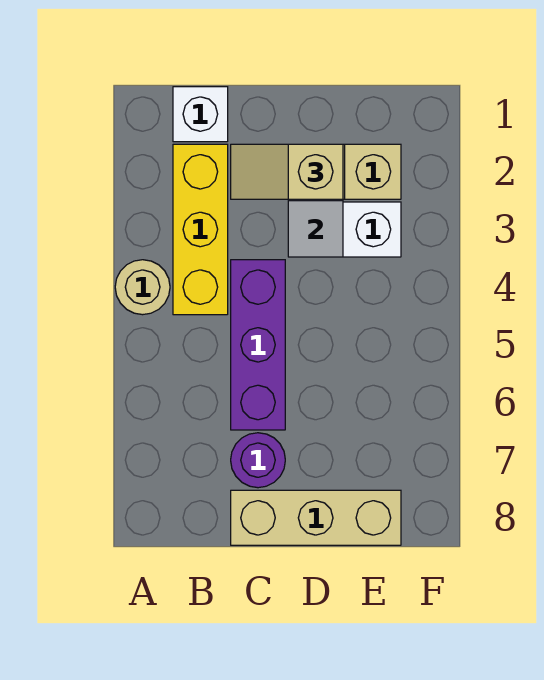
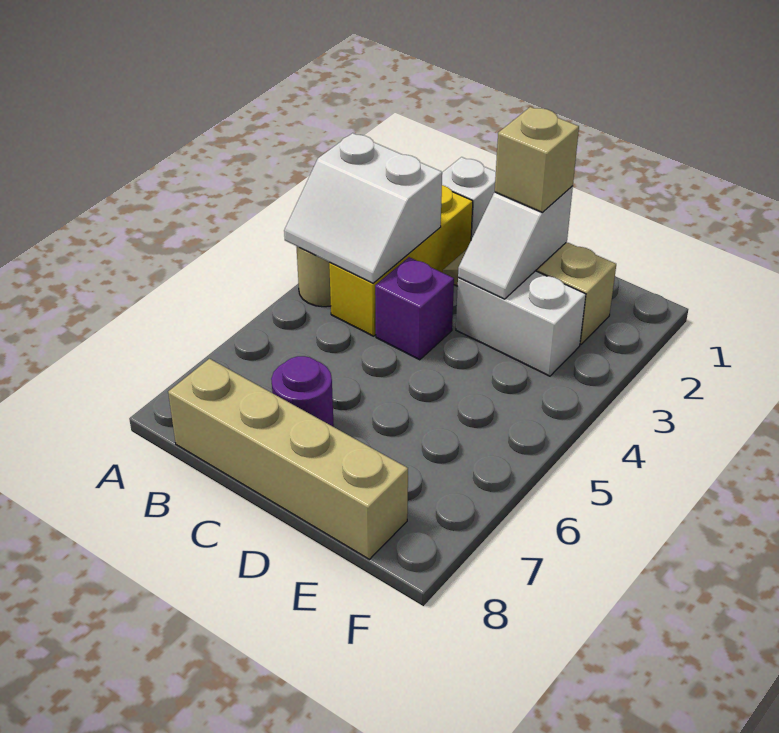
none -> white 2x2 slope [284,133,442,283]
purple 1x3 brick [231,260,285,430] -> purple 1x1 brick [375,257,454,360]
tan 1x3 brick [231,490,401,545] -> tan 1x4 brick [168,359,408,559]

